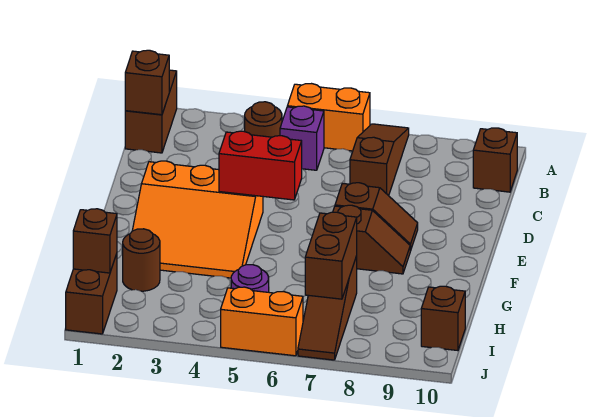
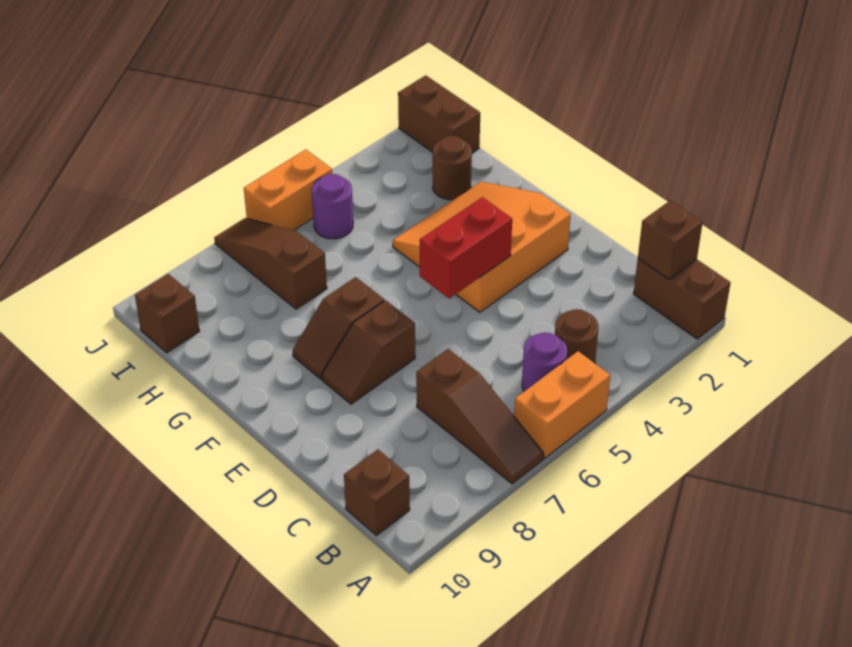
purple 1x1 brick [280,106,324,170] -> purple 1x1 round brick [522,333,567,391]
brown 1x2 brick [305,212,357,299] -> none
brown 1x1 brick [73,209,117,273] -> none

